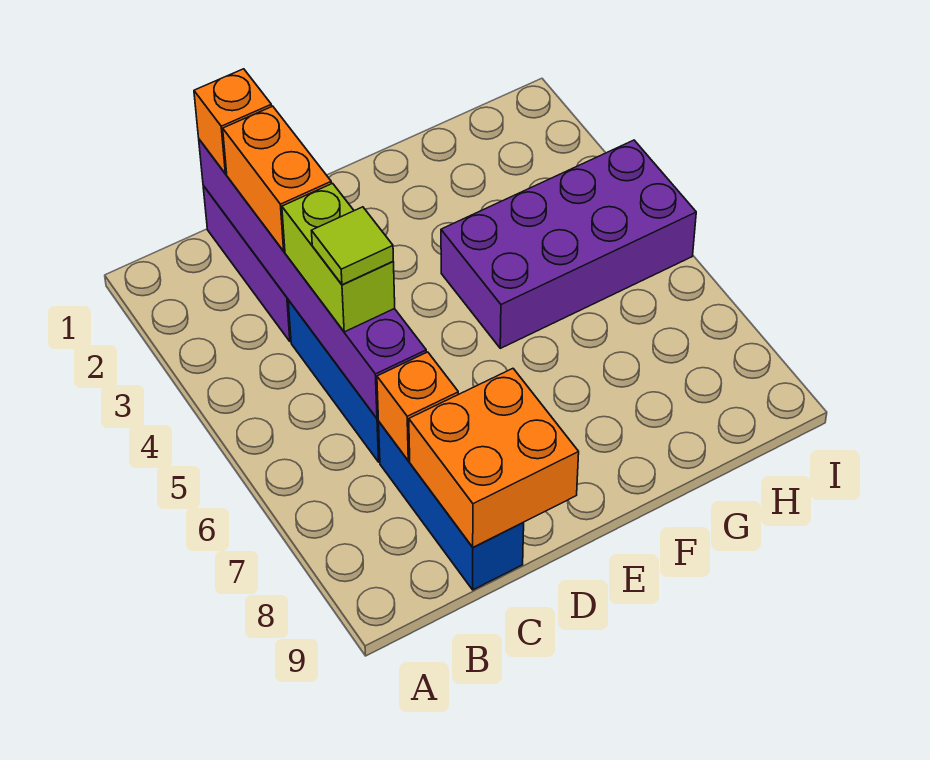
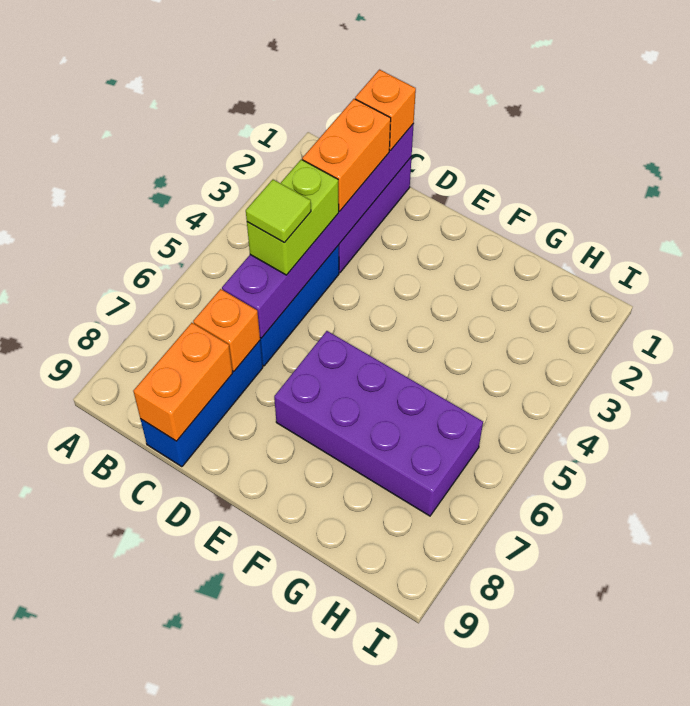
orange 2x2 brick [409,369,579,547] -> orange 1x2 brick [133,323,233,441]
purple 2x4 brick [441,140,696,348] -> purple 2x4 brick moved to [274,331,483,516]

